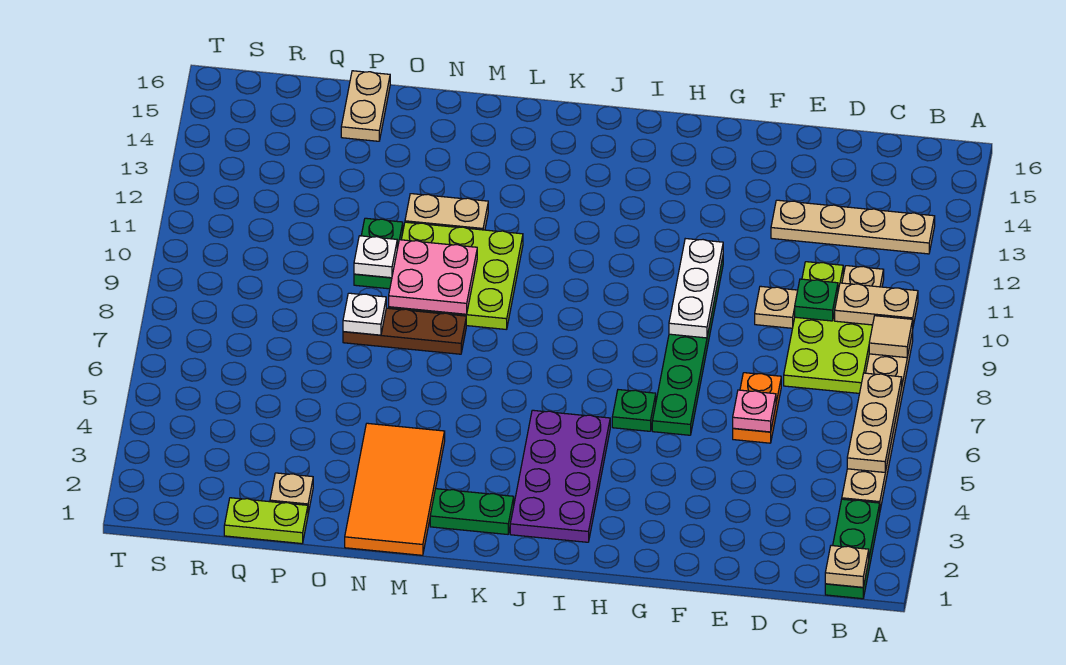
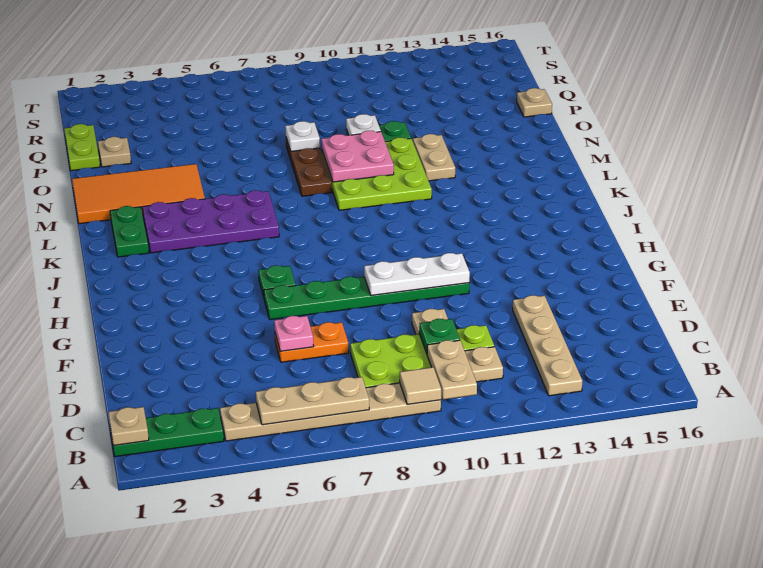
purple 2x4 plate [510,410,610,542] -> purple 2x4 plate moved to [142,190,279,253]
tan 1x2 plate [341,71,390,141] -> tan 1x1 plate [517,88,552,117]

